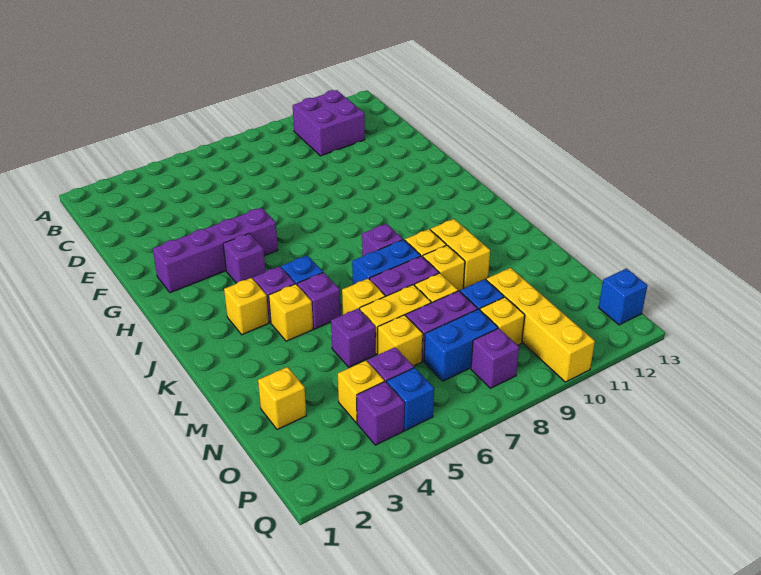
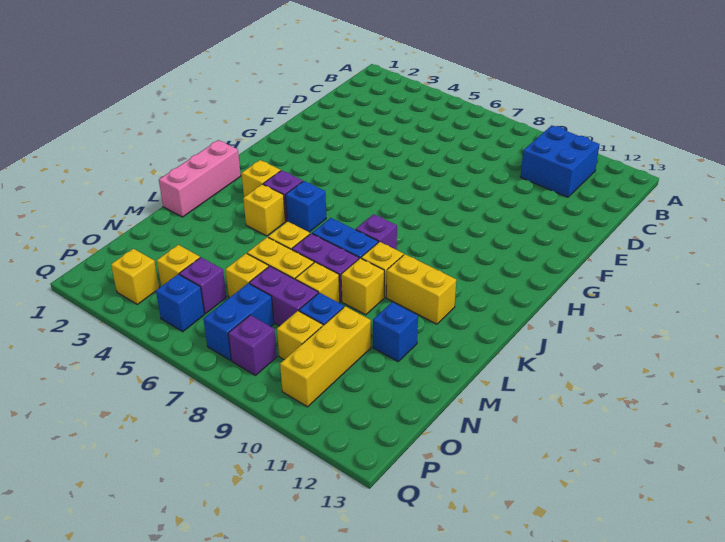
purple 2x2 brick [293,90,365,156] -> blue 2x2 brick [520,125,600,197]
purple 1x4 brick [153,208,278,293] -> none
purple 1x1 brick [223,233,266,283] -> none
none -> pink 1x3 brick [159,140,241,217]
purple 1x1 brick [297,272,341,329] -> none
yellow 1x2 brick [430,219,490,289] -> yellow 1x2 brick turned to [386,254,456,324]
purple 1x1 brick [331,309,376,367] -> none
yellow 1x1 brick [258,367,306,430] -> yellow 1x1 brick moved to [111,249,159,304]
yellow 1x4 brick [486,268,595,382] -> yellow 1x3 brick [280,306,371,407]
blue 1x2 brick [424,309,498,381] -> blue 1x2 brick turned to [203,283,274,360]
purple 1x1 brick [357,382,404,445] -> none
blue 1x1 brick [599,269,648,325] -> blue 1x1 brick moved to [373,302,418,361]

